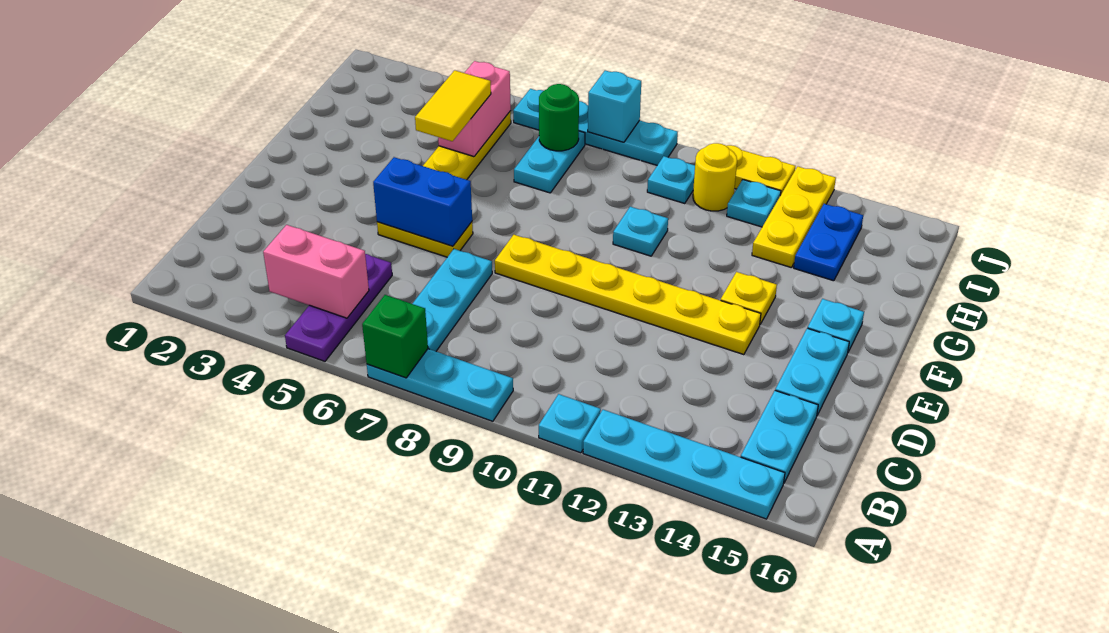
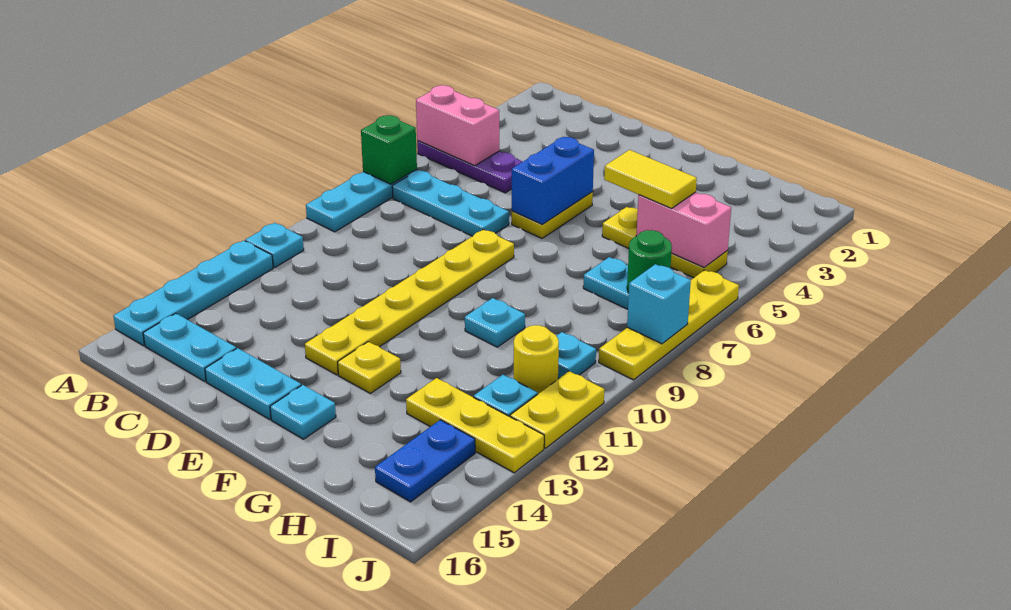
pink 1x2 brick [263,225,369,318] -> pink 1x2 brick turned to [416,85,499,166]
blue 1x2 plate [794,204,863,281] -> blue 1x2 plate turned to [375,420,475,502]
cyan 1x4 plate [513,89,678,165] -> yellow 1x4 plate [599,270,739,380]

